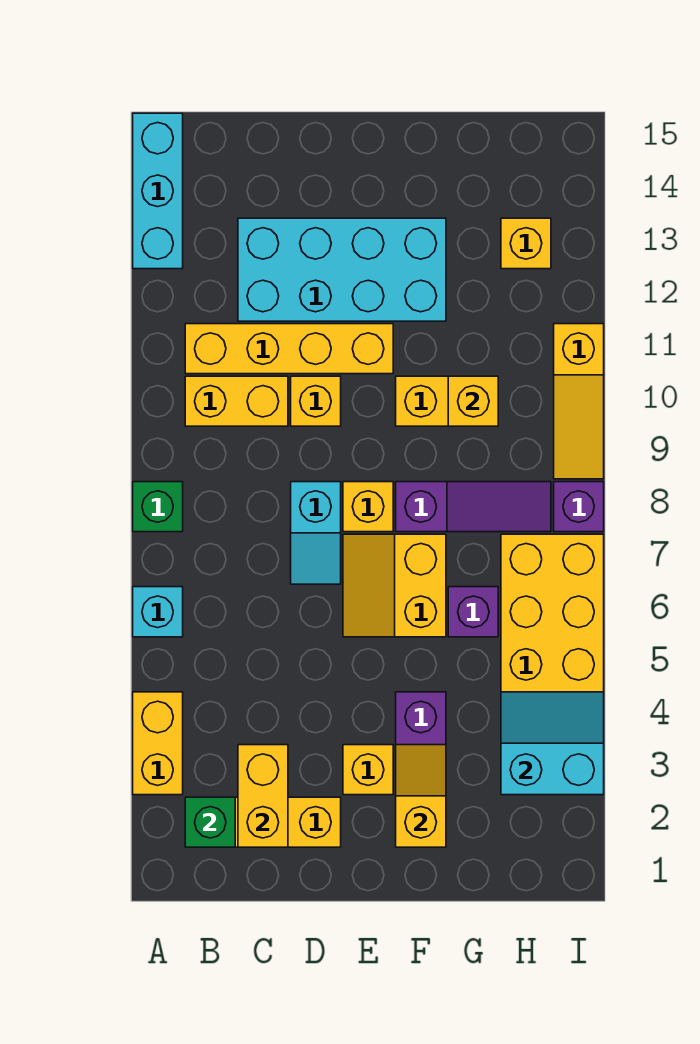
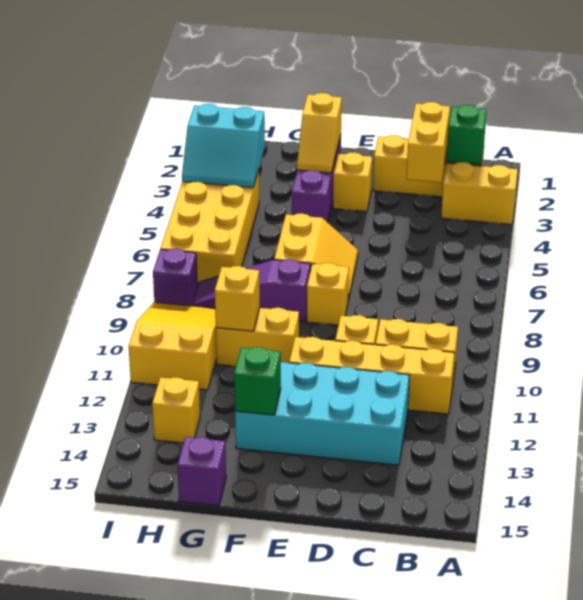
yellow 1x2 brick [133,692,183,795] -> yellow 1x2 brick turned to [441,162,518,225]
cyan 1x1 brick [133,587,183,637] -> none
green 1x1 brick [133,482,183,532] -> green 1x1 brick moved to [234,347,281,415]
cyan 1x3 brick [133,113,183,269] -> none
cyan 1x2 slope [291,482,341,584] -> none
purple 1x1 brick [448,587,498,637] -> purple 1x1 brick moved to [177,437,226,506]
yellow 1x3 slope [554,324,604,479] -> yellow 2x3 slope [129,302,217,390]

